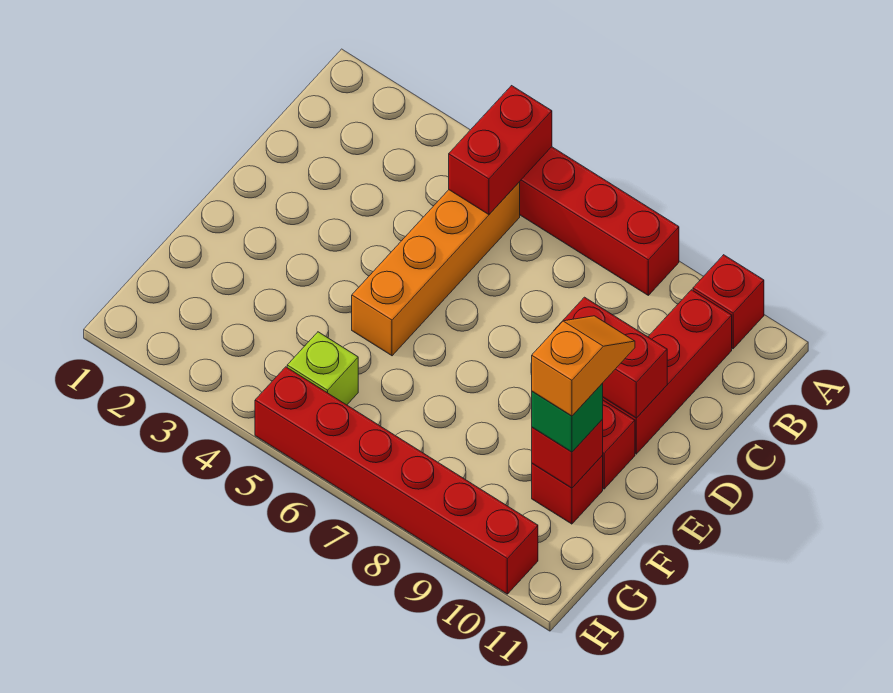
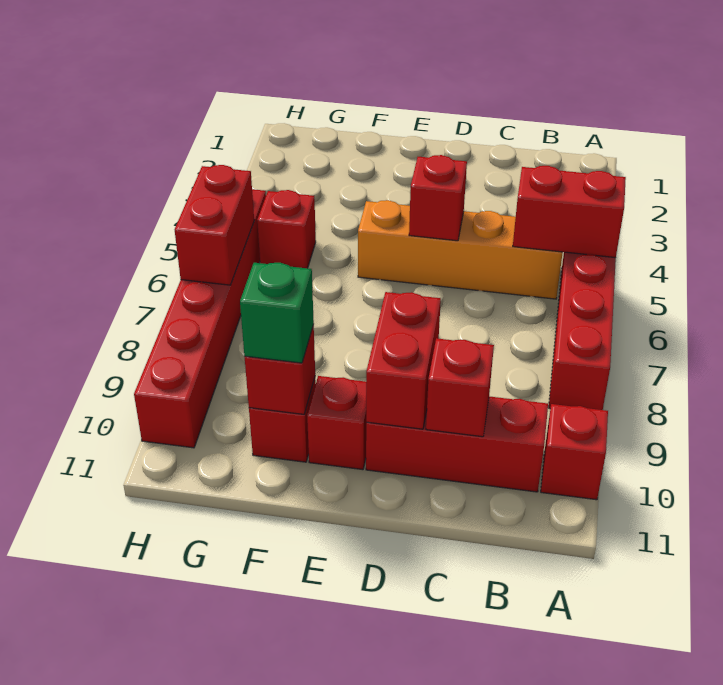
none -> red 1x1 brick [426,338,494,437]
none -> red 1x1 brick [409,155,467,241]
orange 1x2 slope [532,316,635,416] -> none
lime 1x1 brick [287,332,358,405] -> red 1x1 brick [257,190,316,268]
none -> red 1x2 brick [175,165,254,285]

